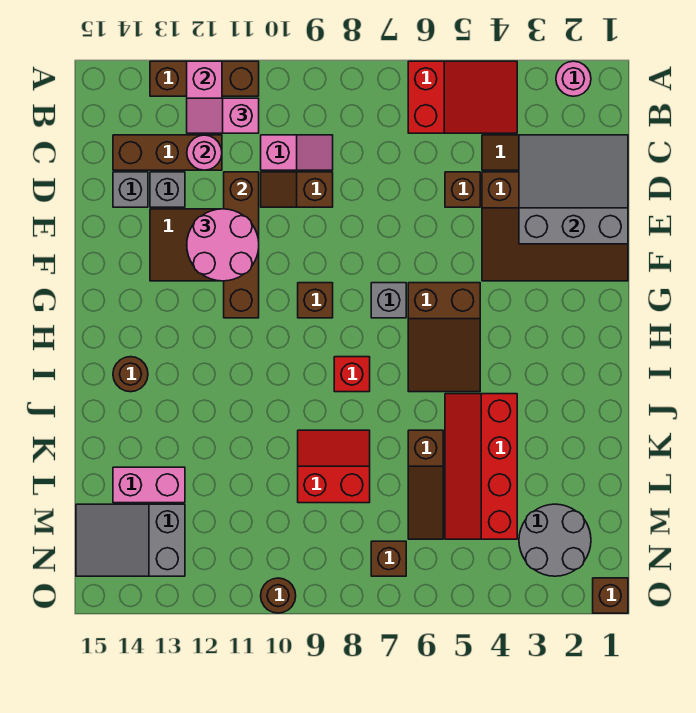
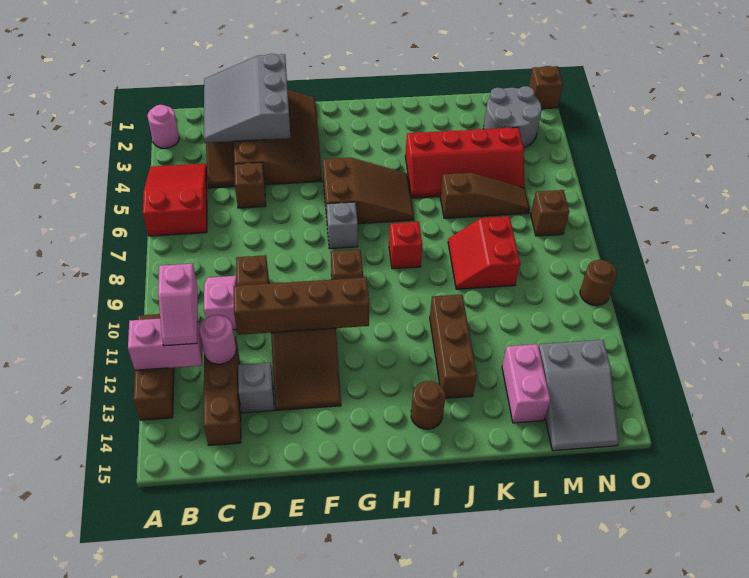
grey 1x1 brick [113,172,148,207] -> none
pink 2x2 round brick [187,209,259,281] -> none
none -> brown 1x3 brick [430,294,477,398]

